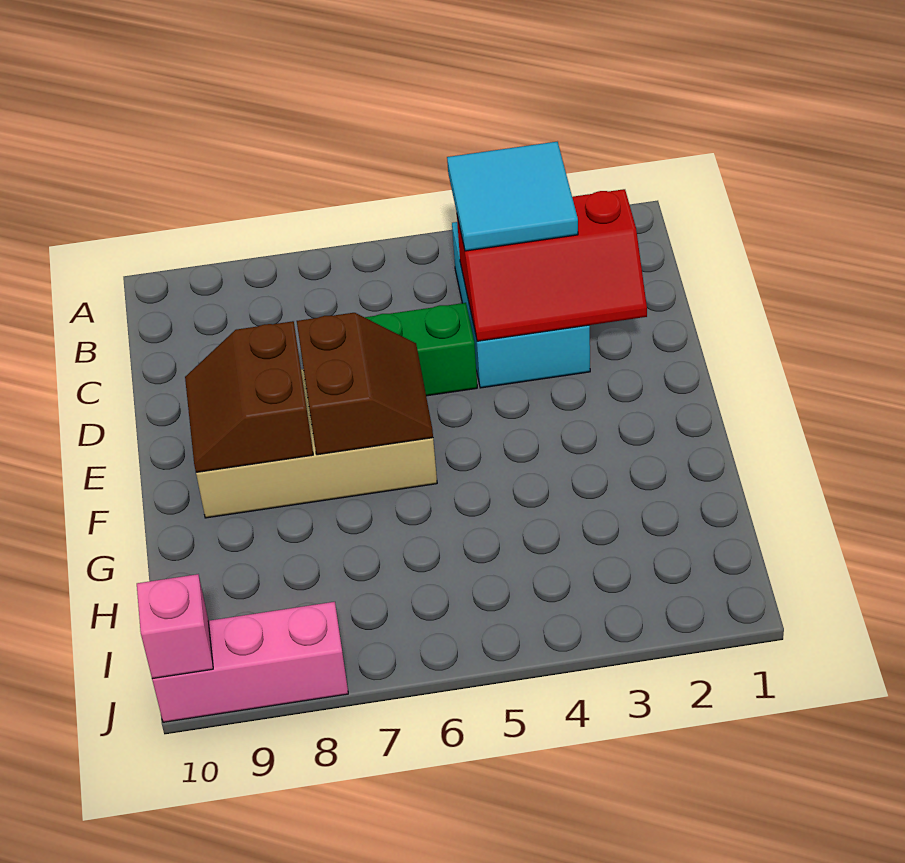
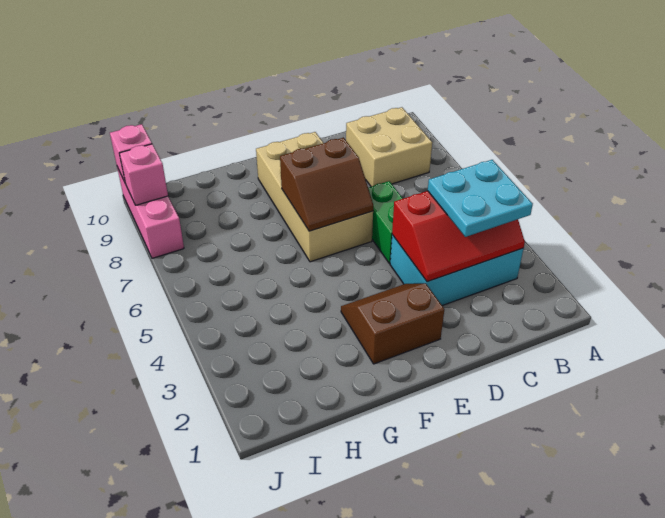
cyan 2x2 tile [447,142,578,251] -> cyan 2x2 plate [428,160,533,237]
none -> tan 2x2 brick [346,107,432,187]
red 2x3 slope [457,189,647,341] -> red 2x3 slope turned to [392,191,525,282]
brown 2x2 slope [185,321,313,472] -> brown 2x2 slope moved to [341,283,444,364]
none -> pink 1x1 brick [119,144,168,205]

